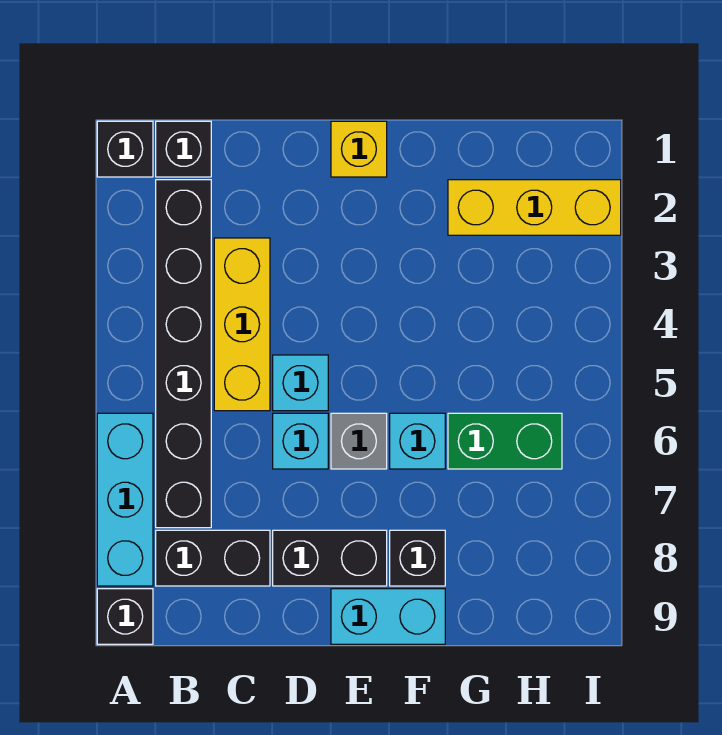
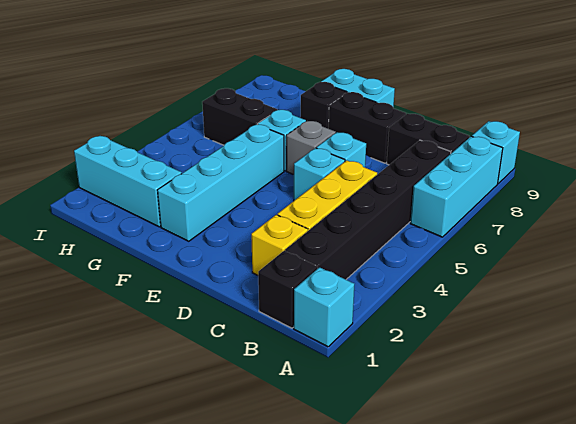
black 1x1 brick [97,121,153,177] -> cyan 1x1 brick [294,267,354,347]
black 1x1 brick [97,589,153,644] -> cyan 1x1 brick [472,121,520,184]
yellow 1x1 brick [331,121,387,177] -> yellow 1x1 brick moved to [251,215,308,275]
none -> cyan 1x4 brick [158,124,284,241]
yellow 1x3 brick [448,180,621,235] -> cyan 1x3 brick [74,136,182,227]
green 1x2 brick [448,413,562,469] -> black 1x2 brick [202,88,277,145]

